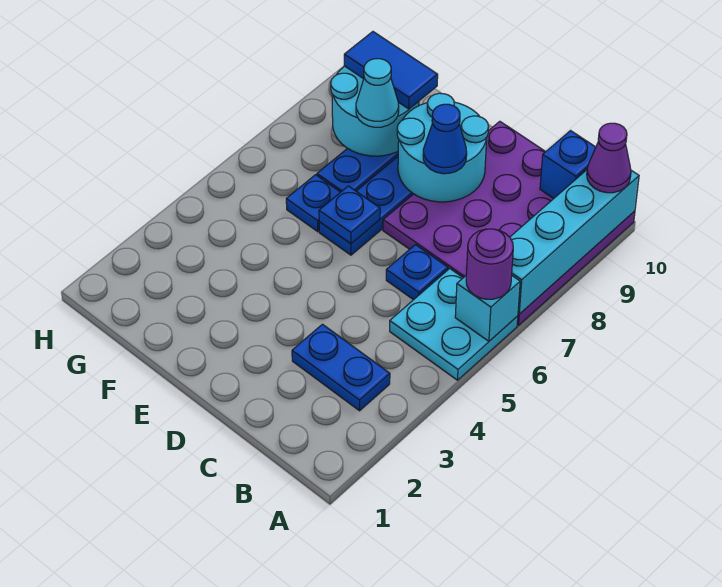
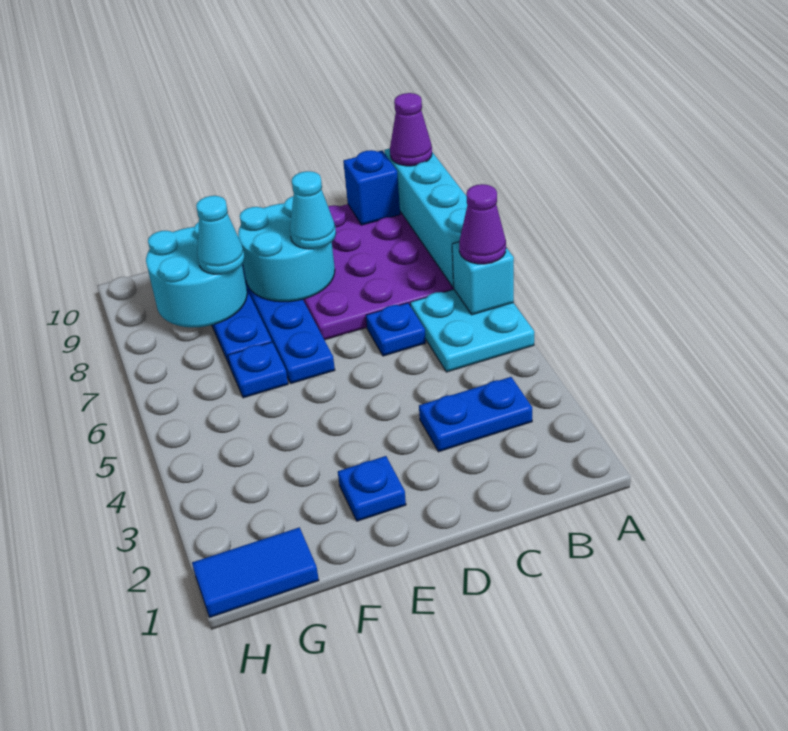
purple 1x1 round brick [466,229,513,299] -> purple 1x1 cone [459,184,506,264]
blue 1x1 cone [423,104,467,174] -> cyan 1x1 cone [290,171,336,249]
blue 1x1 plate [319,186,380,244] -> blue 1x1 plate moved to [338,456,406,521]
blue 1x2 tile [344,32,438,109] -> blue 1x2 tile moved to [192,527,319,618]

